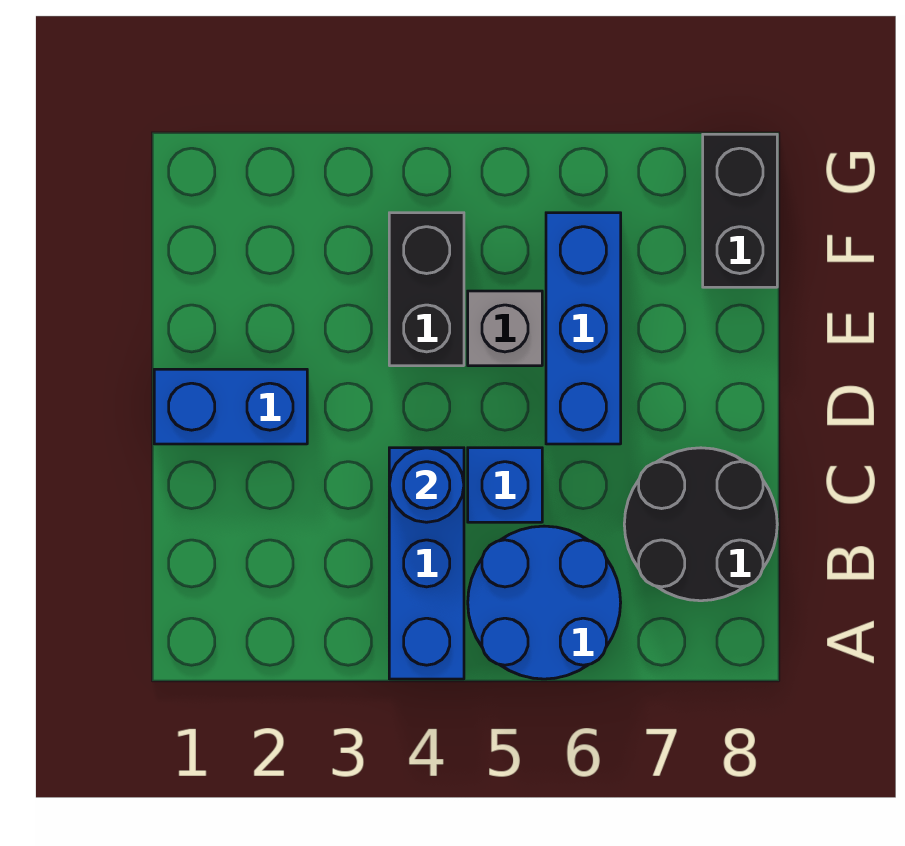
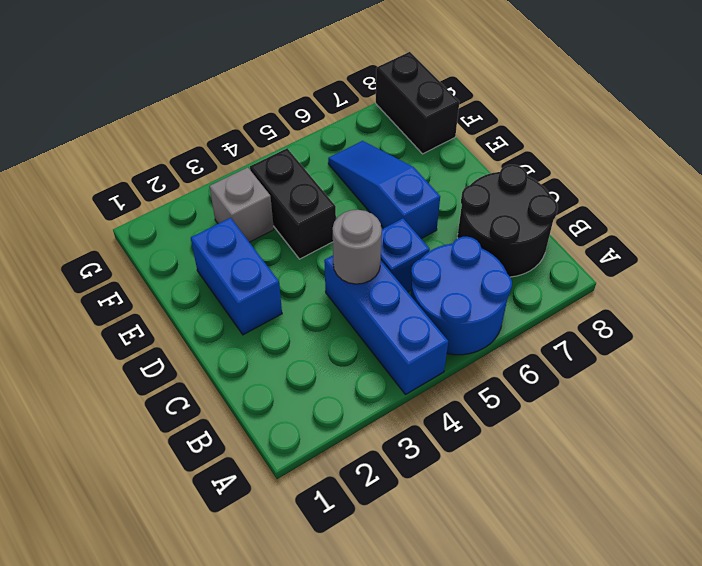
blue 1x1 round brick [389,448,464,522] -> grey 1x1 round brick [333,210,382,284]
blue 1x2 brick [154,369,307,444] -> blue 1x2 brick turned to [191,218,282,335]
blue 1x3 brick [546,213,621,444] -> blue 1x3 slope [328,141,440,239]
grey 1x1 brick [468,291,542,366] -> grey 1x1 brick moved to [209,167,274,242]

